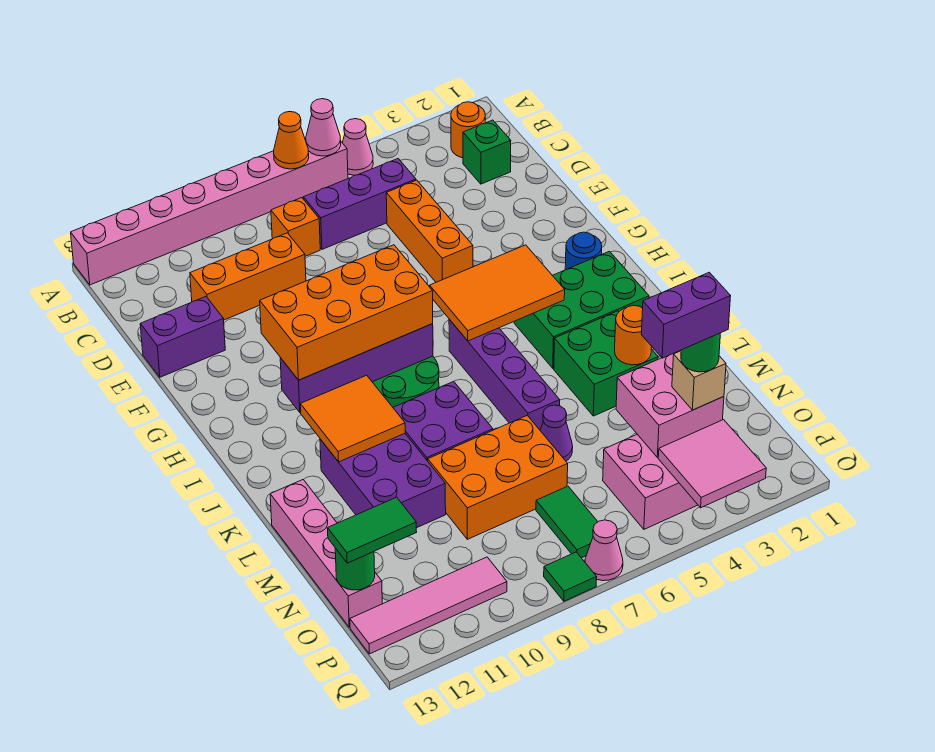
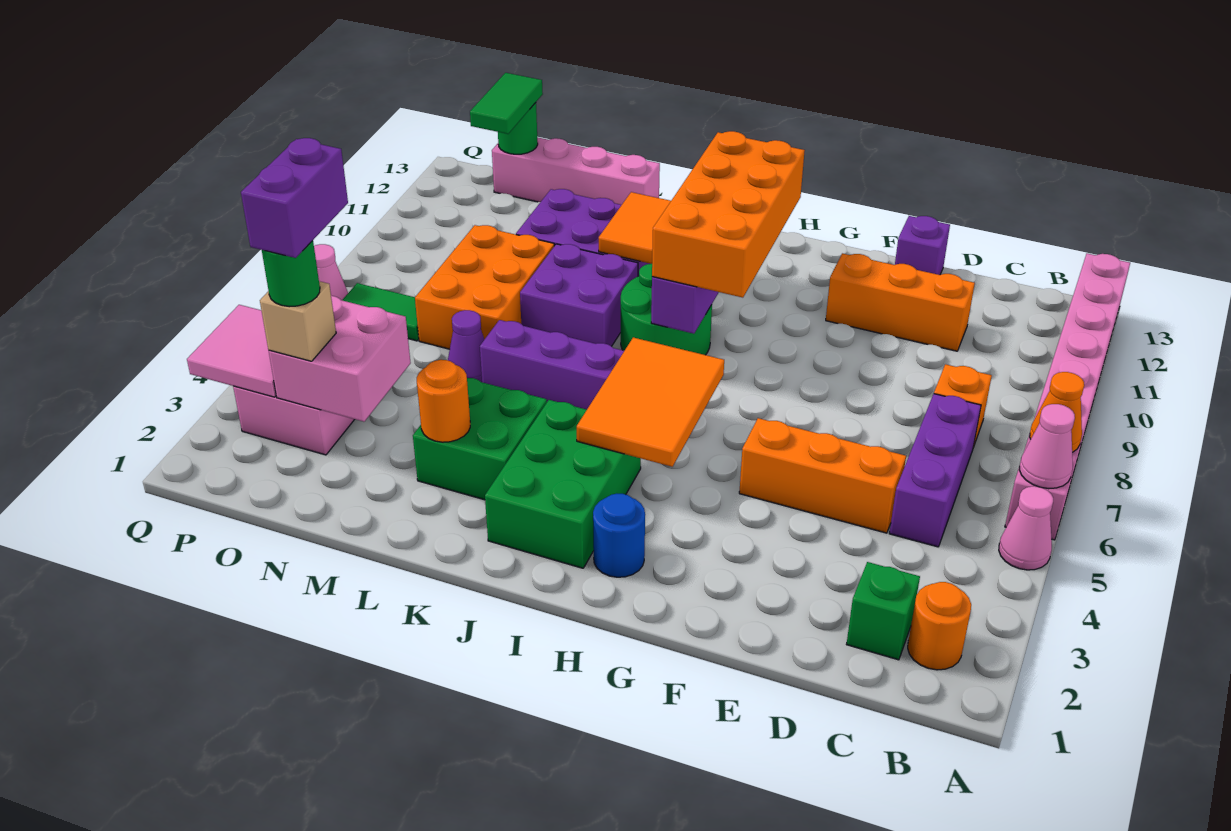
orange 1x3 brick [190,233,306,320] -> orange 1x3 brick turned to [826,253,975,351]
purple 1x2 brick [140,297,225,377] -> purple 1x1 brick [895,216,950,275]
pink 1x4 tile [350,557,507,654] -> none
green 1x1 tile [544,552,597,601] -> none

